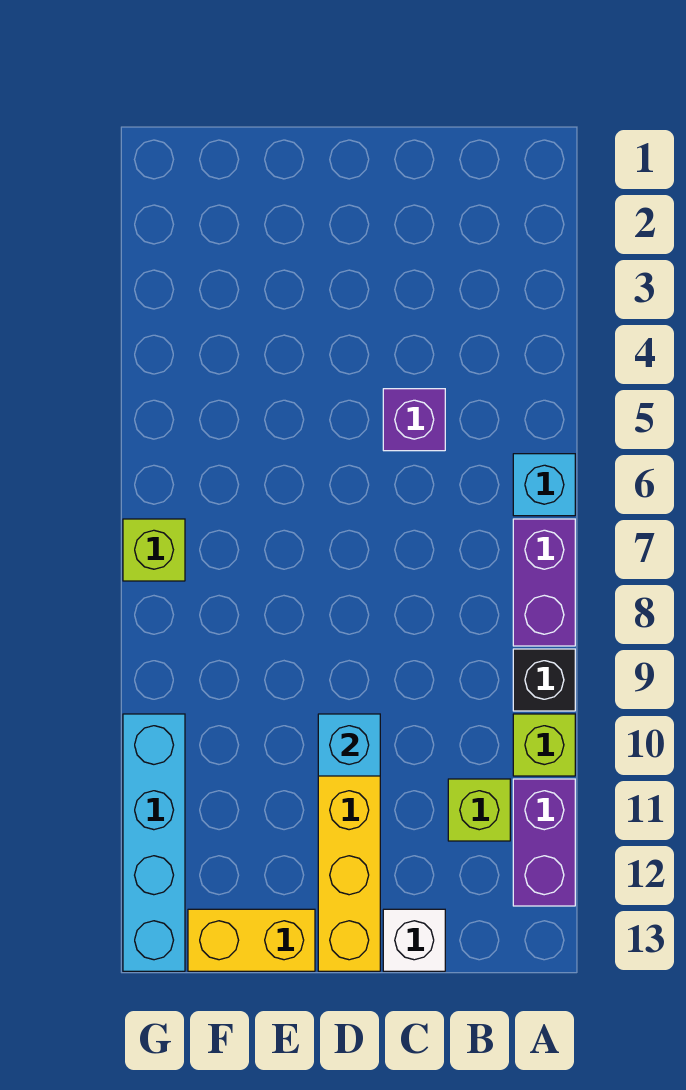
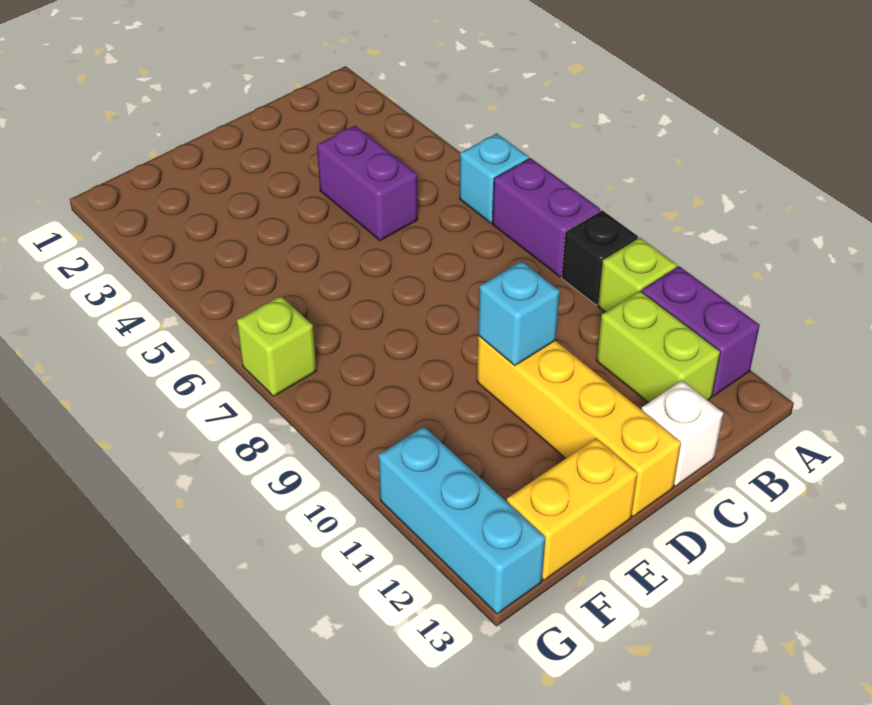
lime 1x1 brick [448,779,510,841] -> lime 1x2 brick [596,291,720,403]
purple 1x1 brick [383,389,445,451] -> purple 1x2 brick [317,126,418,241]
cyan 1x4 brick [123,714,185,971] -> cyan 1x3 brick [378,426,545,614]

